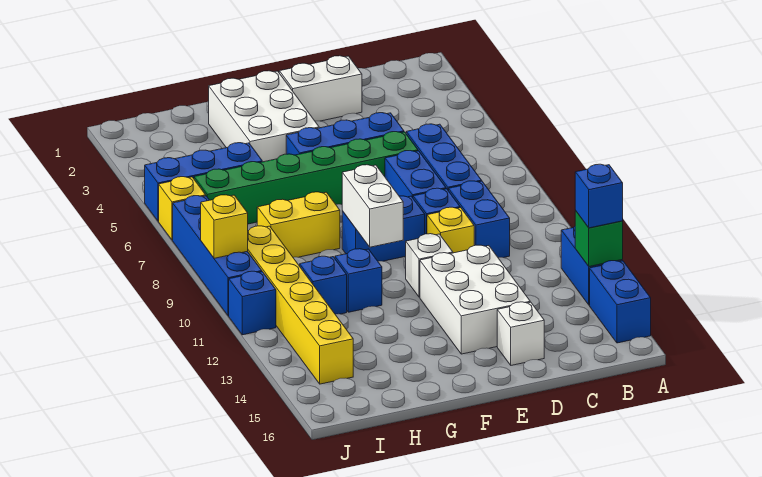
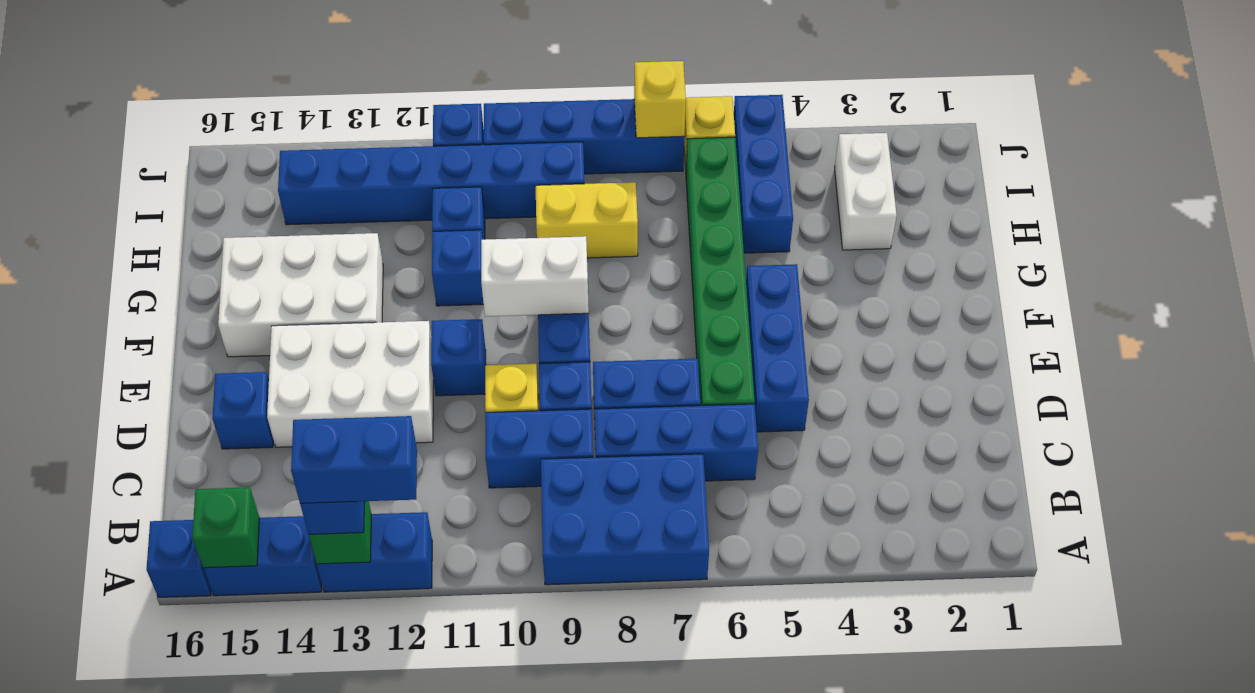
none -> blue 2x3 brick [541,454,709,585]
none -> blue 1x2 brick [291,416,417,503]
none -> green 1x1 brick [192,487,260,568]
none -> blue 1x1 brick [146,520,211,597]
white 1x2 brick [279,56,362,121] -> white 1x2 brick moved to [835,133,897,250]
white 1x1 brick [497,302,544,365] -> blue 1x1 brick [212,372,273,449]
white 1x1 brick [405,234,453,297] -> blue 1x1 brick [431,319,486,396]
white 2x3 brick [209,71,319,162] -> white 2x3 brick moved to [218,233,383,357]
yellow 1x2 brick [257,192,340,257] -> yellow 1x2 brick turned to [536,182,638,258]
yellow 1x6 brick [248,226,353,384] -> blue 1x6 brick [278,142,584,225]
yellow 1x1 brick [201,195,248,258] -> yellow 1x1 brick moved to [634,61,686,138]

